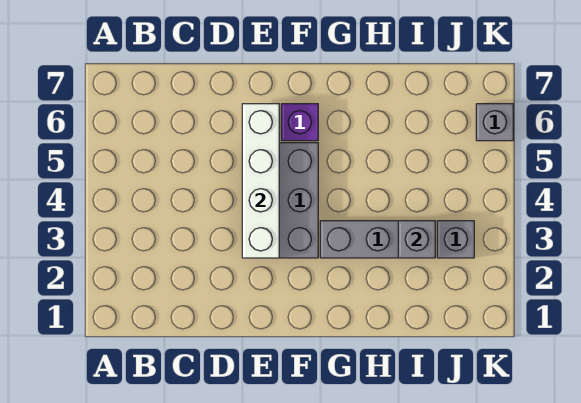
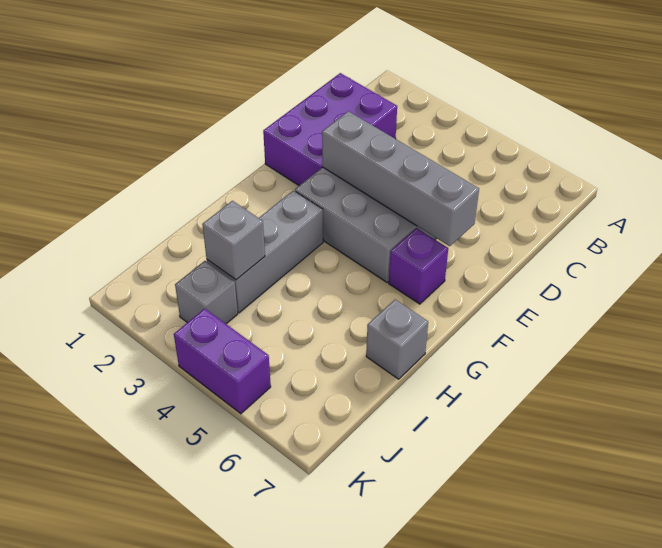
none -> purple 2x3 brick [263,73,397,185]
white 1x4 brick [242,104,279,258] -> grey 1x4 brick [322,111,479,246]
none -> purple 1x2 brick [174,309,271,414]
grey 1x1 brick [476,104,513,141] -> grey 1x1 brick moved to [366,300,428,379]

